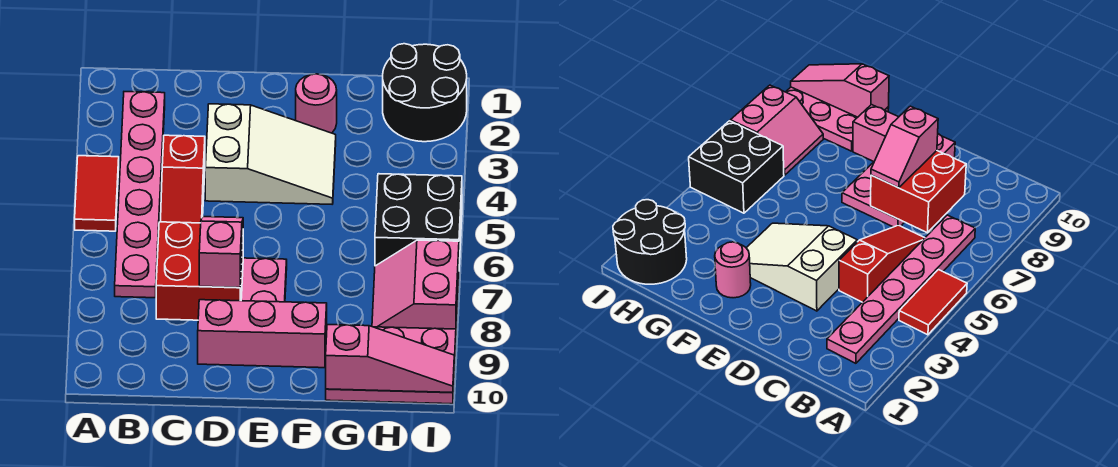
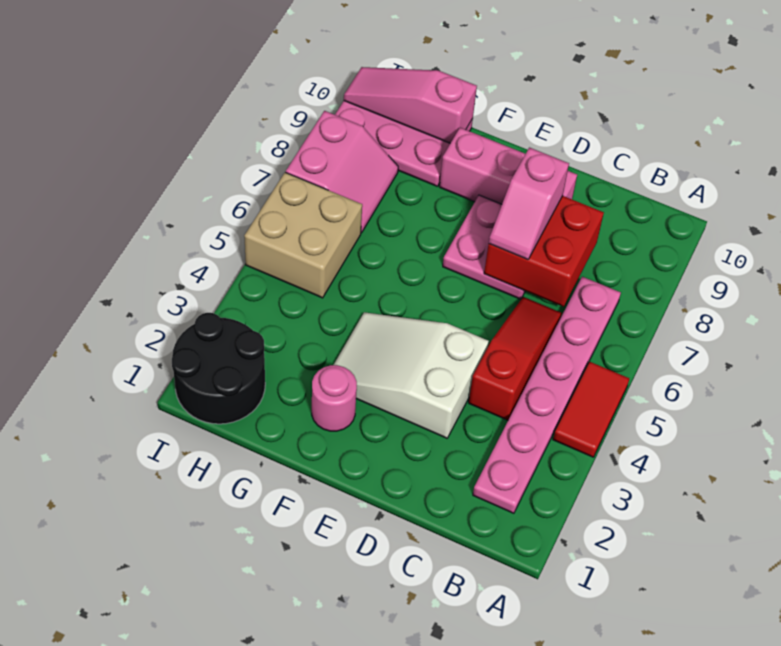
black 2x2 brick [375,174,462,266] -> tan 2x2 brick [244,172,362,298]

